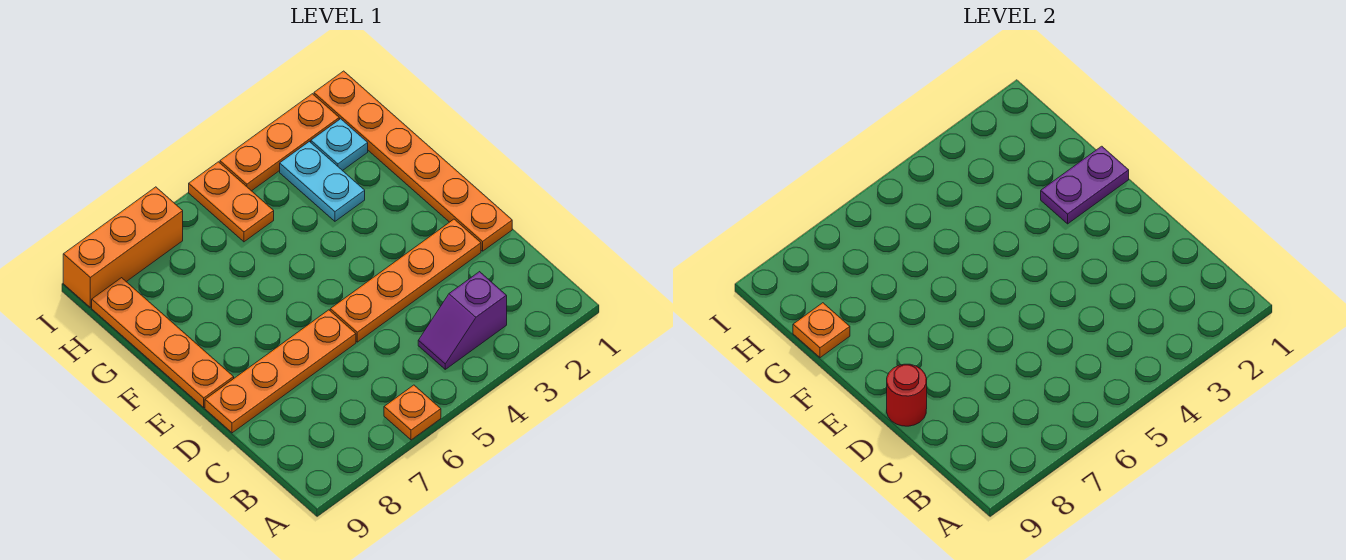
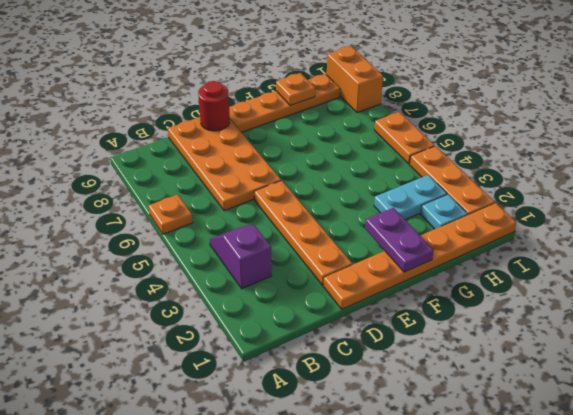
orange 1x4 plate [205,310,356,433] -> orange 2x4 plate [168,117,281,211]
orange 1x2 plate [189,162,274,242] -> orange 1x2 plate turned to [374,112,435,164]
orange 1x3 brick [63,187,183,307] -> orange 1x2 brick [327,46,383,113]

